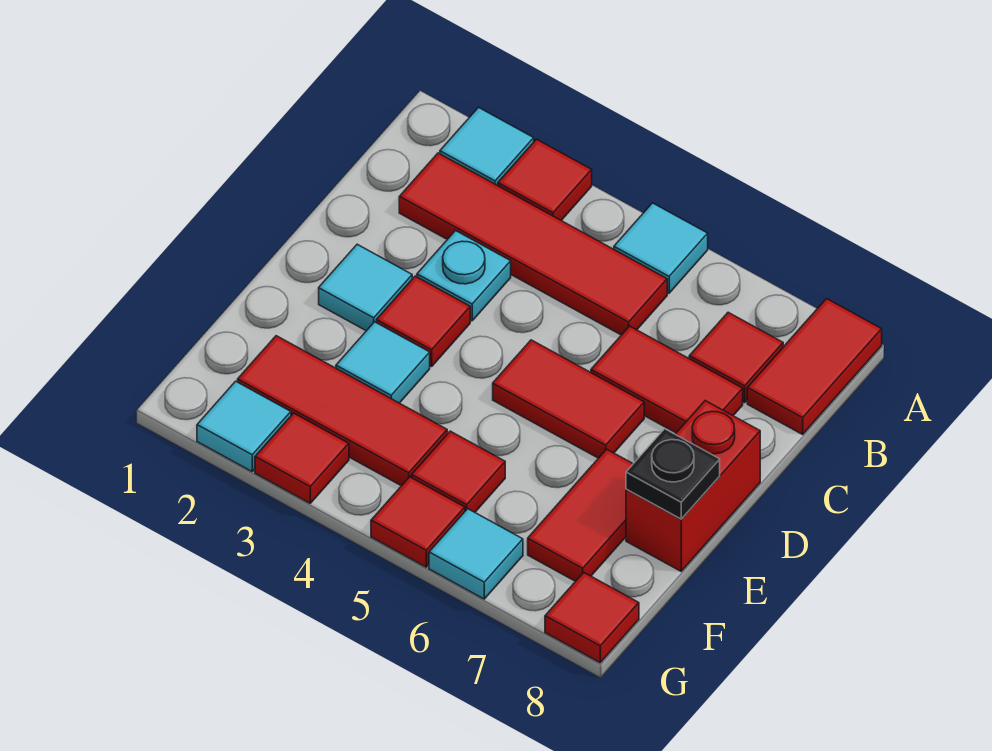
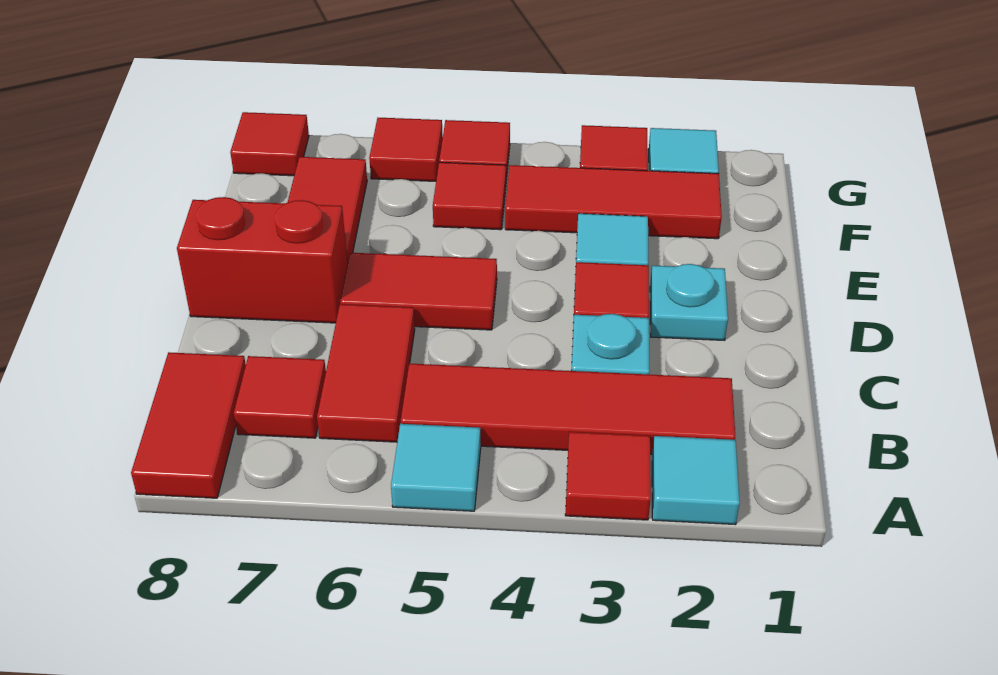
red 1x2 tile [591,326,743,433] -> red 1x2 tile turned to [317,304,415,442]
cyan 1x1 tile [319,244,412,331] -> cyan 1x1 plate [650,264,728,340]
red 1x2 brick [626,401,760,571] -> red 1x2 brick turned to [177,197,348,323]
black 1x1 plate [626,429,720,519] -> none
cyan 1x1 tile [429,509,523,599] -> red 1x1 tile [369,118,443,181]

